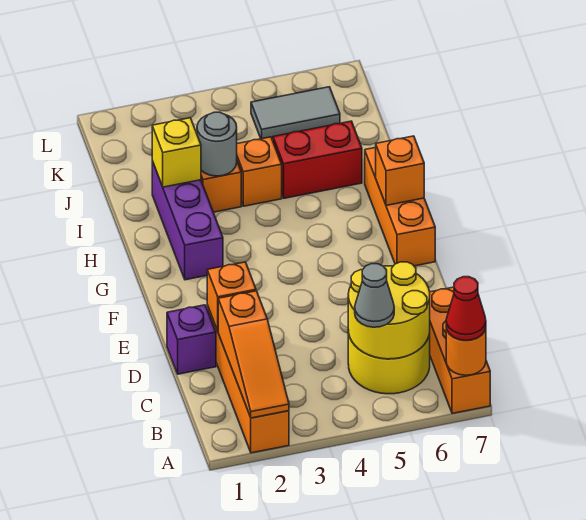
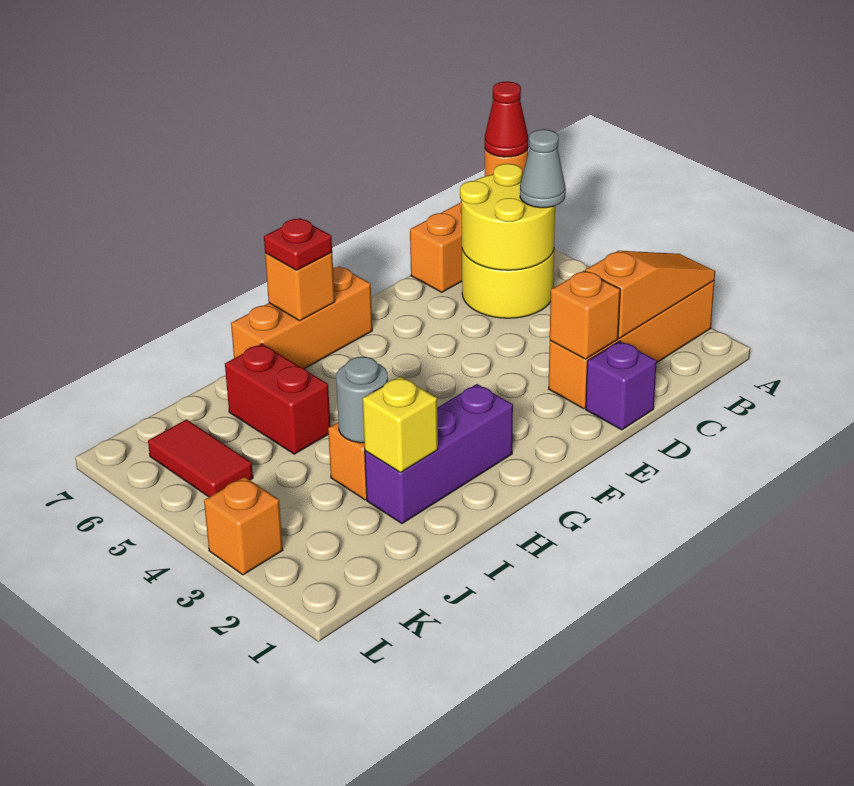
none -> red 1x1 plate [264,218,332,270]
orange 1x1 brick [237,137,282,206] -> orange 1x1 brick moved to [204,477,283,575]
grey 1x2 tile [251,87,340,139] -> red 1x2 tile [148,419,253,497]

